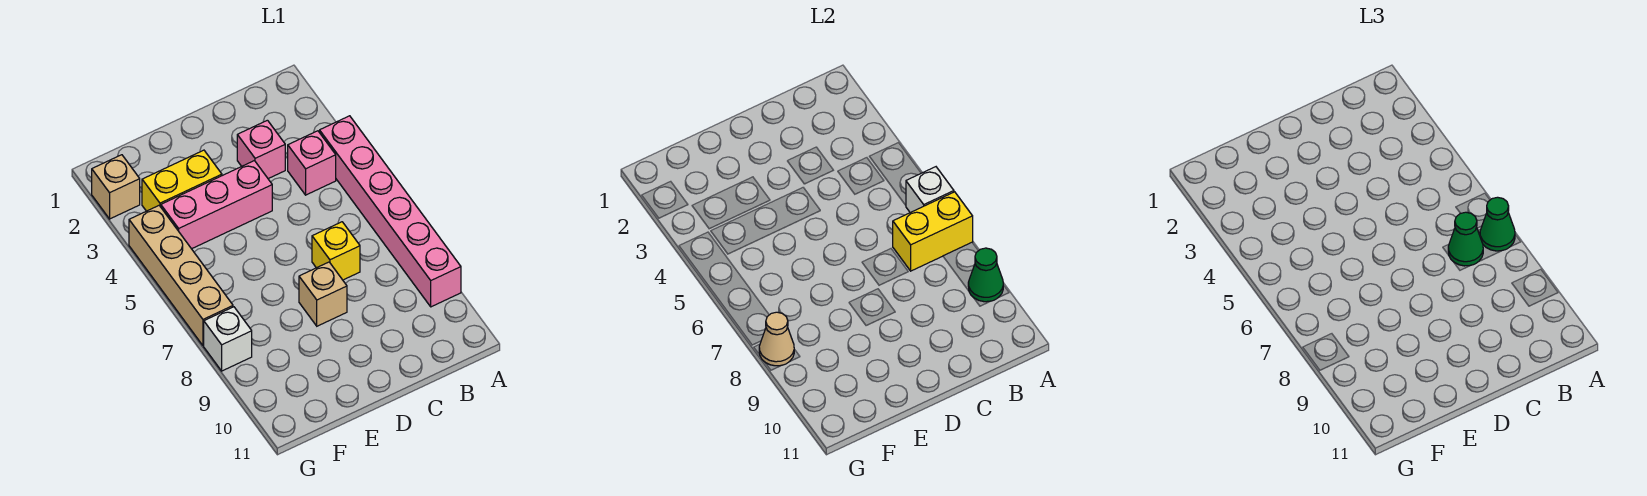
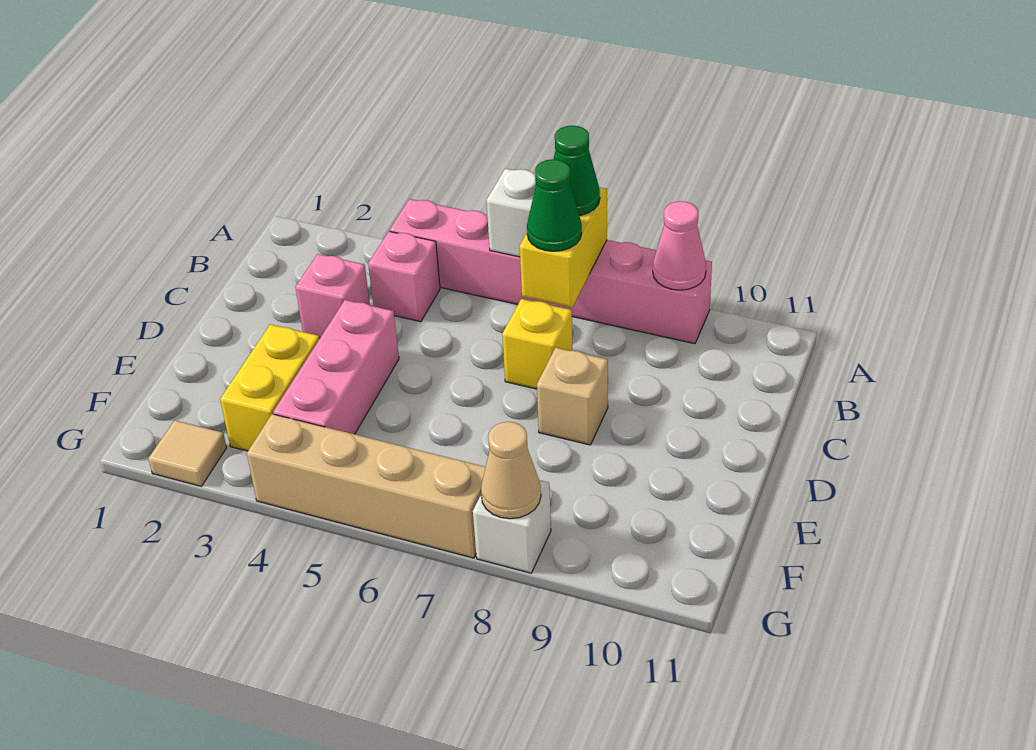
green 1x1 cone [968,248,1003,302] -> pink 1x1 cone [653,201,706,290]
tan 1x1 brick [92,155,140,219] -> tan 1x1 tile [148,420,227,486]

